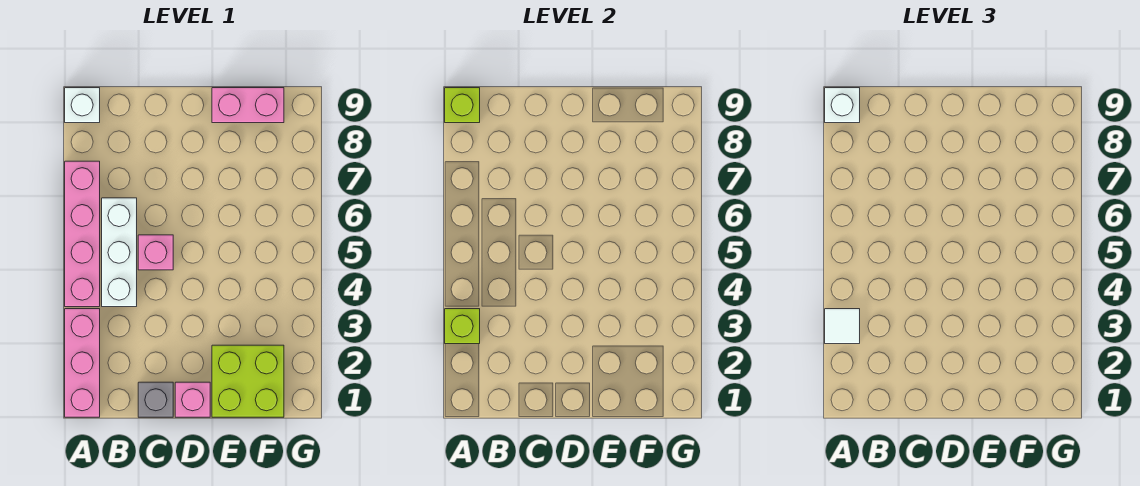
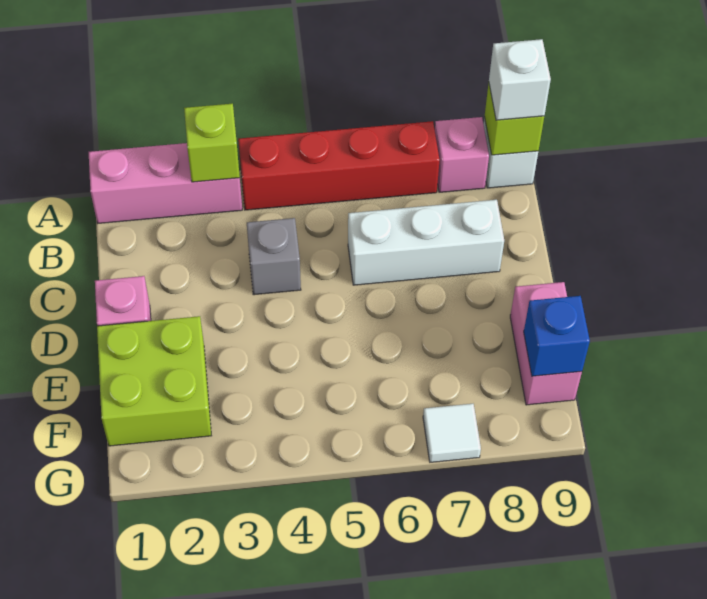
white 1x1 tile [825,309,860,344] -> white 1x1 tile moved to [423,404,481,462]
pink 1x4 brick [65,161,100,307] -> red 1x4 brick [238,121,440,210]
white 1x3 brick [102,198,137,307] -> white 1x3 brick moved to [348,200,504,285]
grey 1x1 brick [138,382,173,417] -> grey 1x1 brick moved to [247,218,301,295]
pink 1x1 brick [138,235,173,270] -> pink 1x1 brick moved to [435,117,489,192]
none -> blue 1x1 brick [524,296,590,376]

